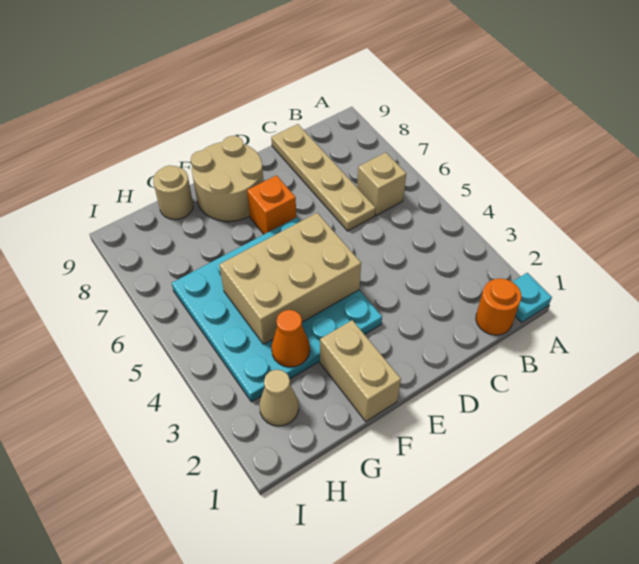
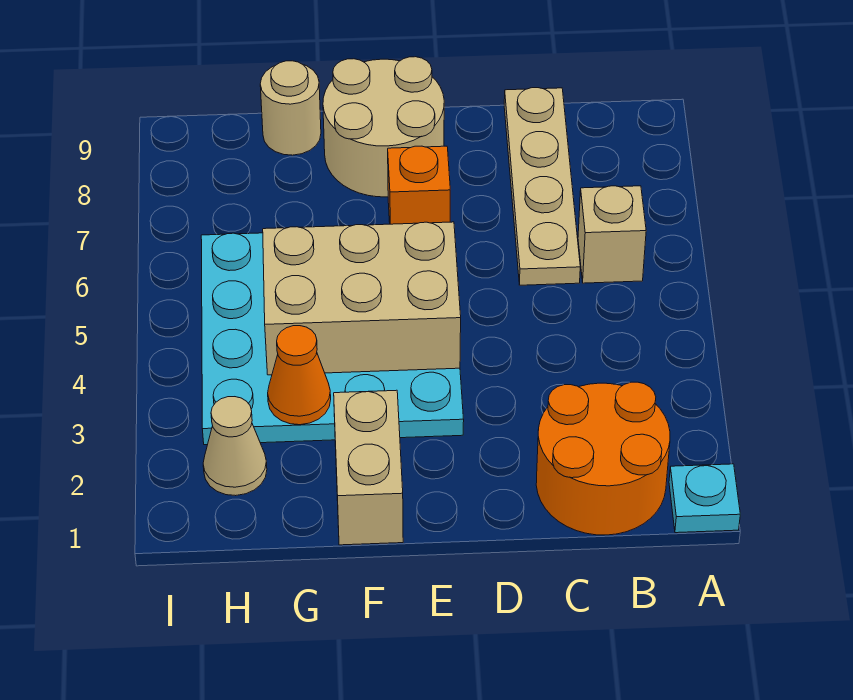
orange 1x1 round brick [476,278,521,335] -> orange 2x2 round brick [536,382,670,535]

